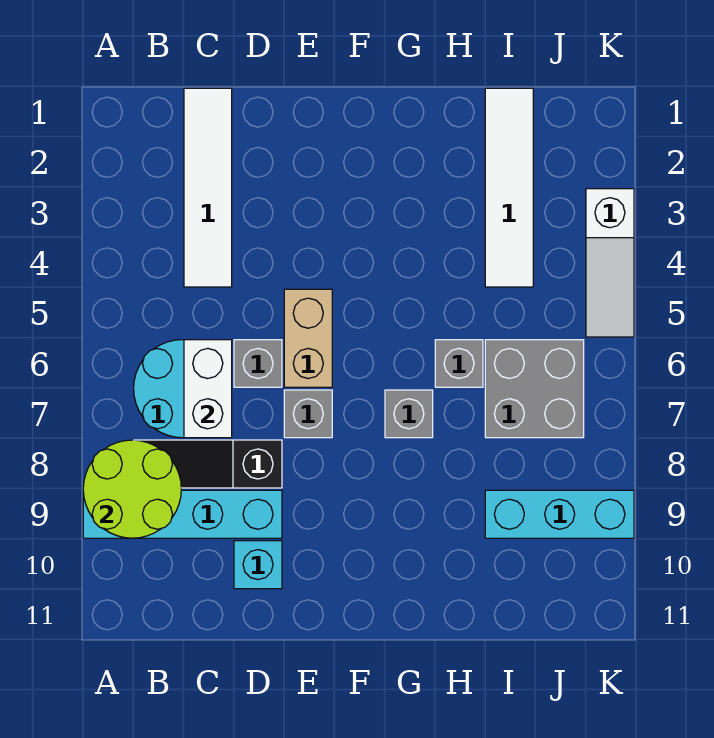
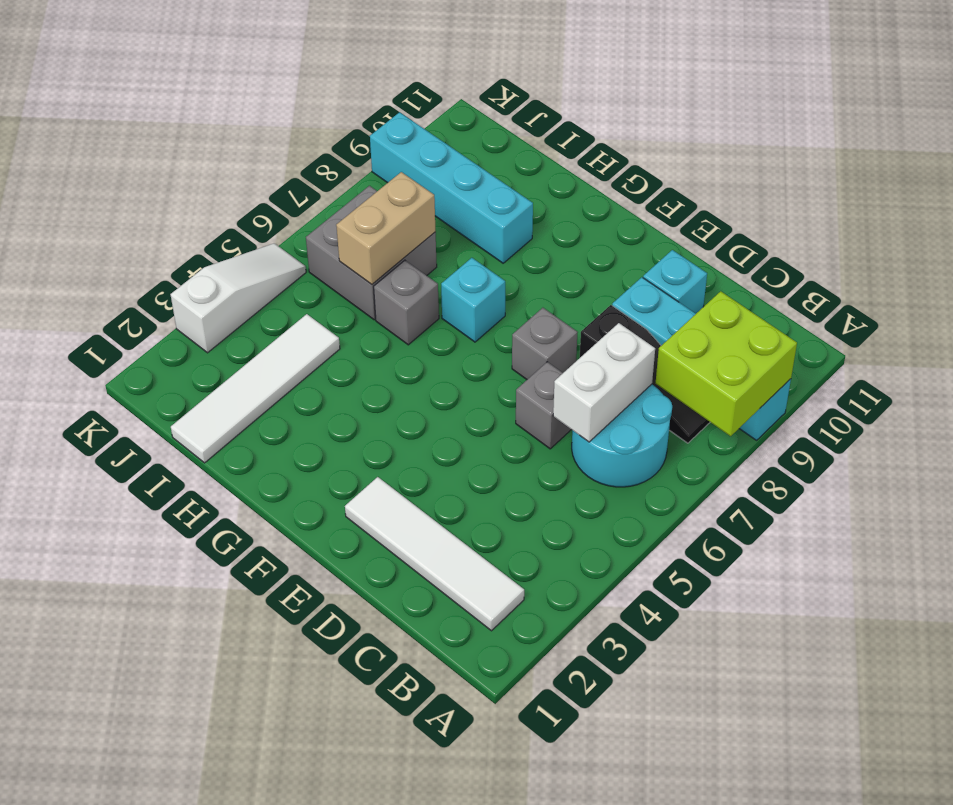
lime 2x2 round brick [83,440,181,538] -> lime 2x2 brick [656,291,797,436]
white 1x4 tile [184,88,232,287] -> white 1x4 tile turned to [345,477,524,631]
tan 1x2 brick [284,289,332,387] -> tan 1x2 brick moved to [336,172,436,284]
grey 1x1 brick [385,390,433,438] -> cyan 1x1 brick [441,258,505,342]
cyan 1x3 brick [485,490,634,538] -> cyan 1x4 brick [370,112,533,263]

